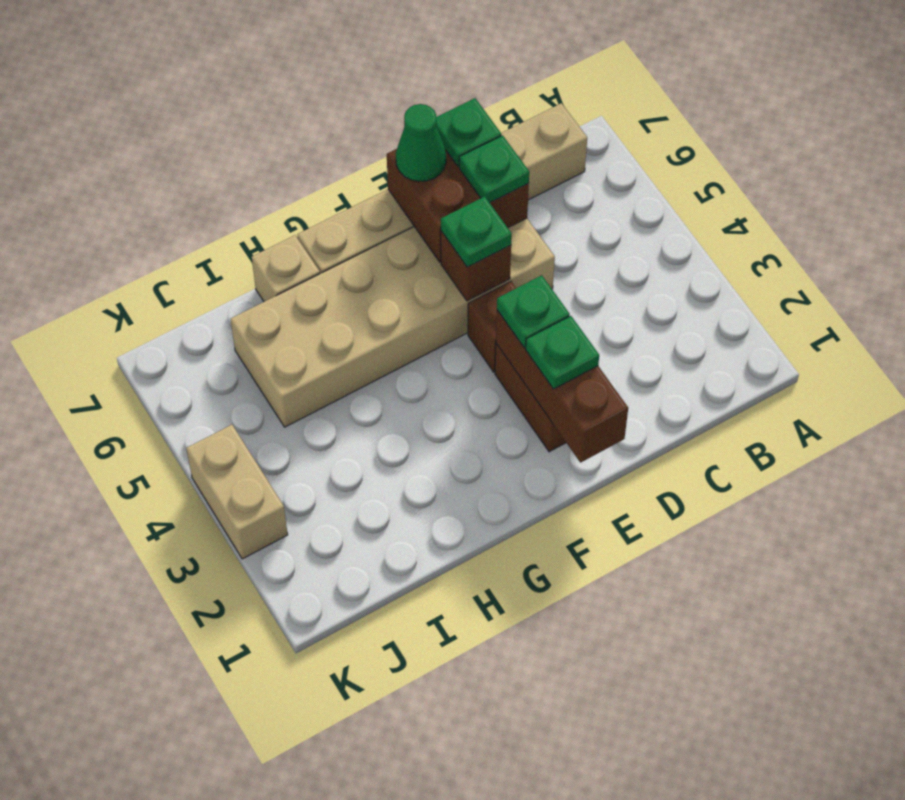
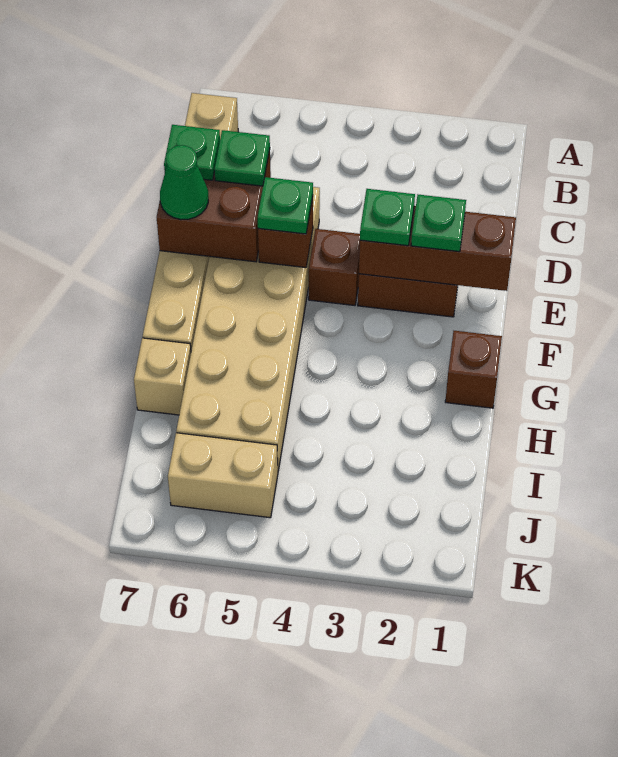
none -> brown 1x1 brick [445,331,502,408]
tan 1x2 brick [186,425,288,559] -> tan 1x2 brick moved to [168,433,278,518]

